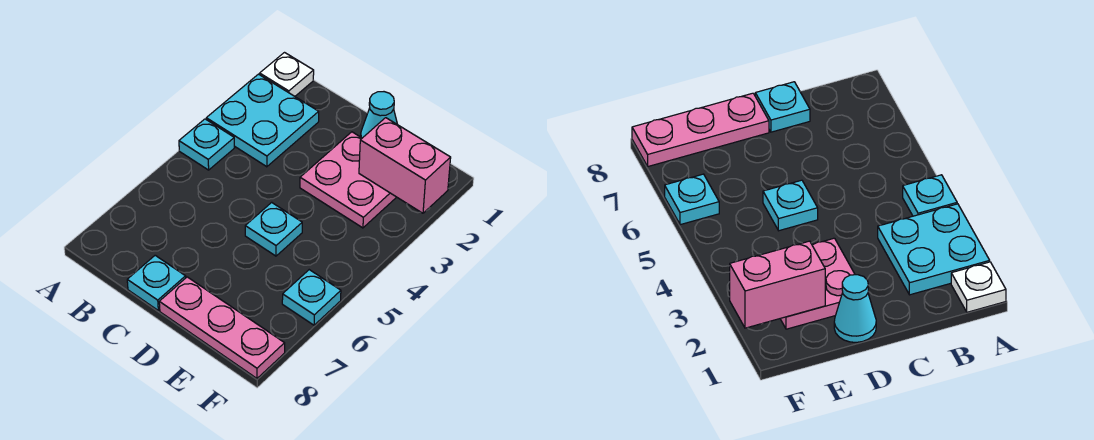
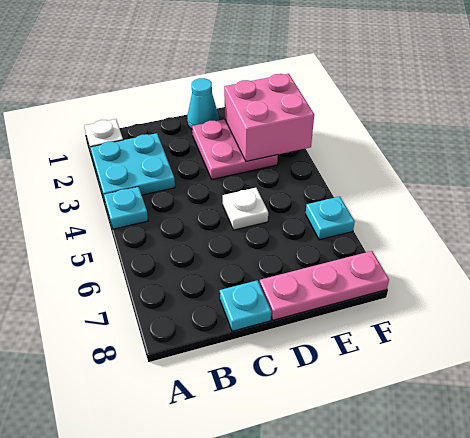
cyan 1x1 plate [245,202,302,256] -> white 1x1 plate [223,188,268,230]
pink 1x2 brick [359,118,451,213] -> pink 2x2 brick [224,74,314,161]

